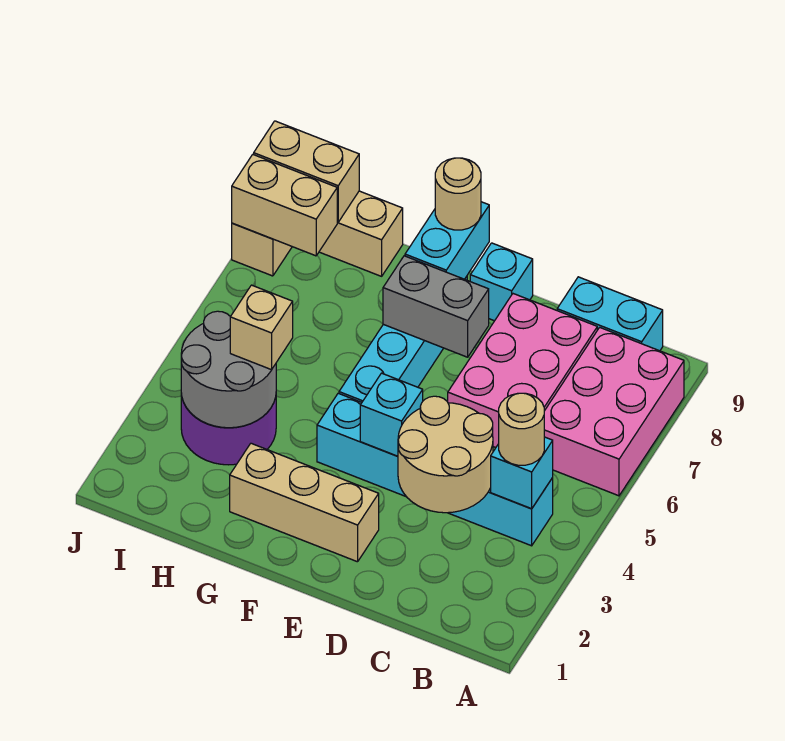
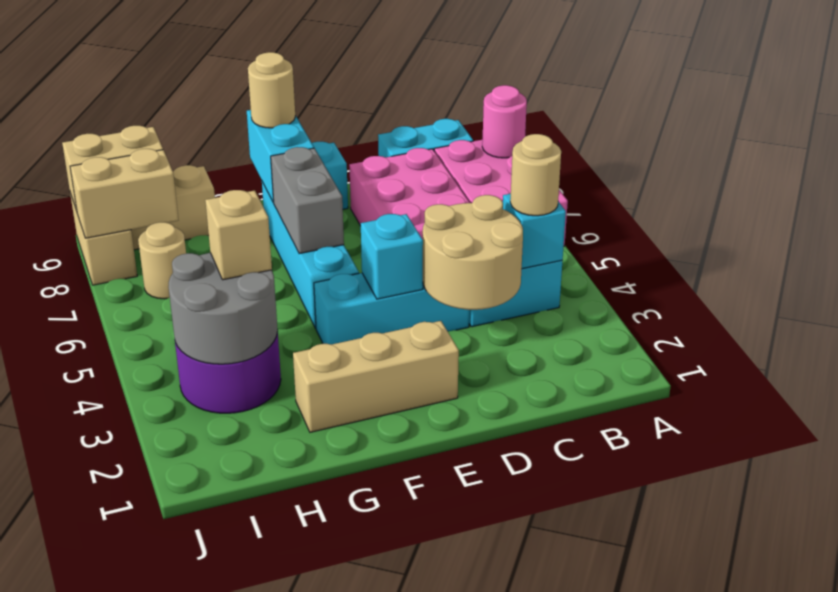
none -> pink 1x1 round brick [482,85,527,158]
grey 1x2 brick [383,256,489,357] -> grey 1x2 brick turned to [271,147,344,254]
none -> tan 1x1 round brick [138,222,186,299]

